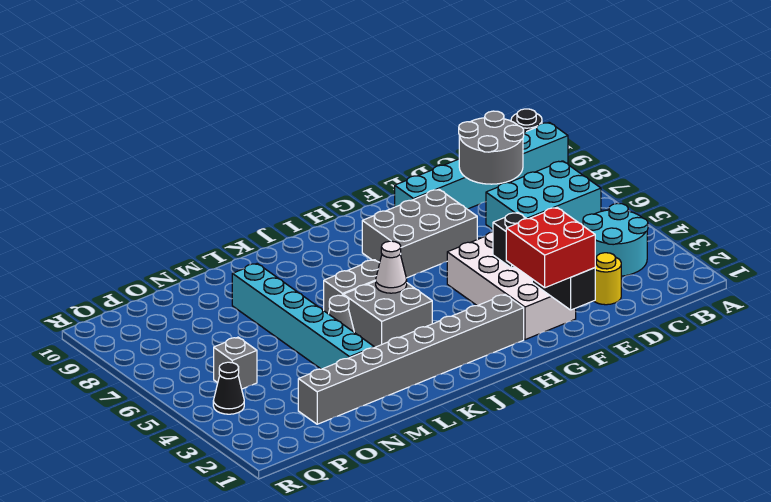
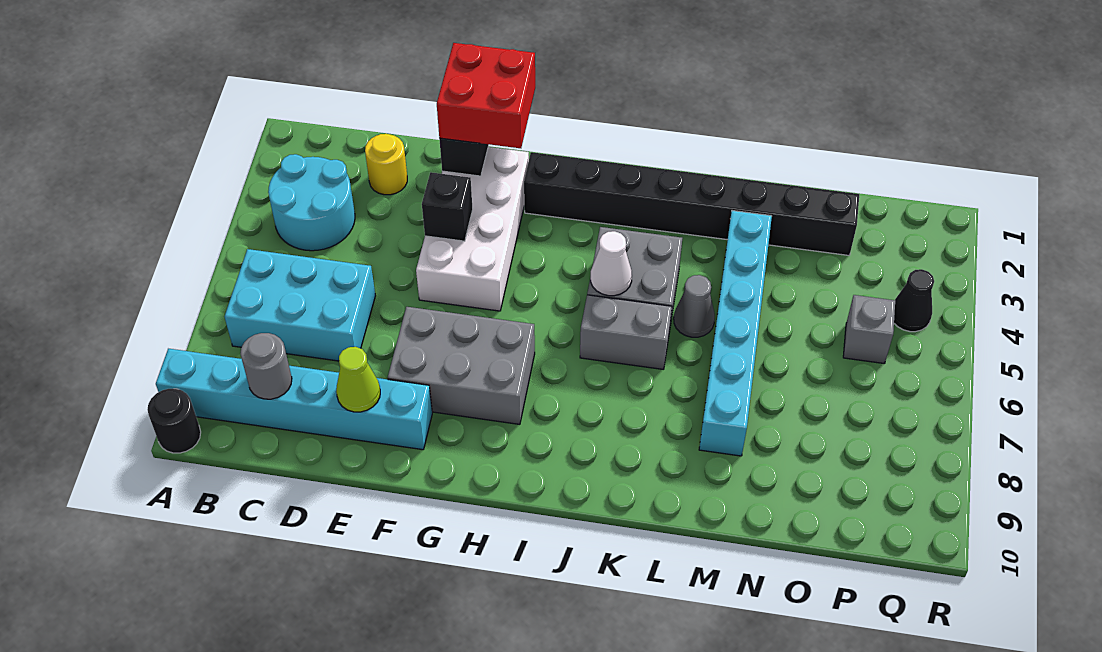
grey 2x2 round brick [459,111,524,184] -> grey 1x1 round brick [240,333,292,399]
none -> lime 1x1 cone [336,347,380,412]
grey 1x8 brick [298,295,524,424] -> black 1x8 brick [524,152,859,255]

